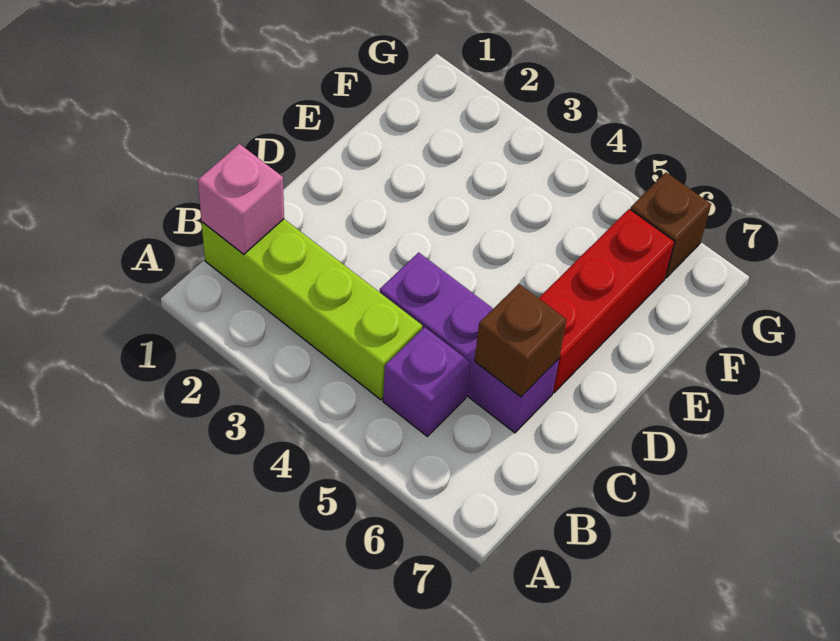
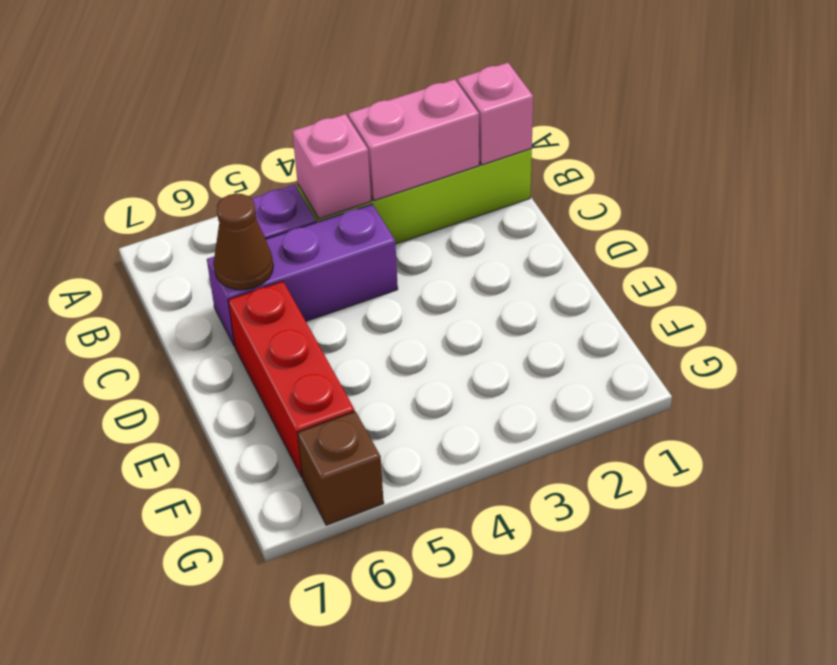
none -> pink 1x2 brick [348,79,479,201]
none -> pink 1x1 brick [292,114,371,219]
brown 1x1 brick [475,284,567,397] -> brown 1x1 cone [214,194,273,290]

